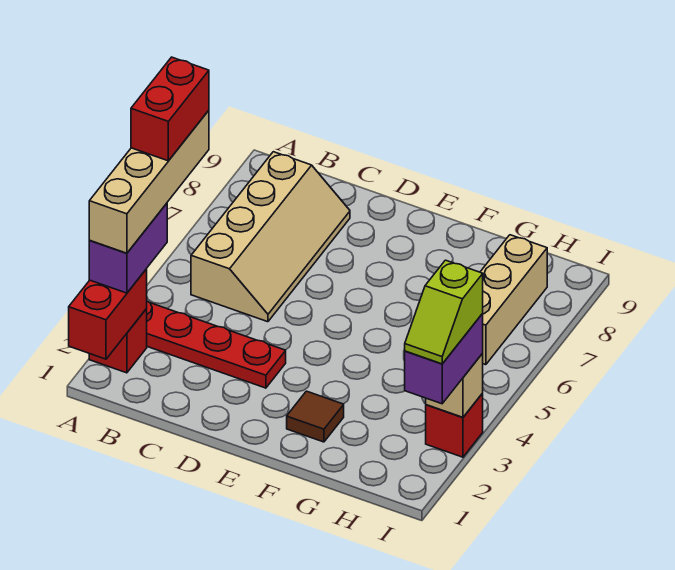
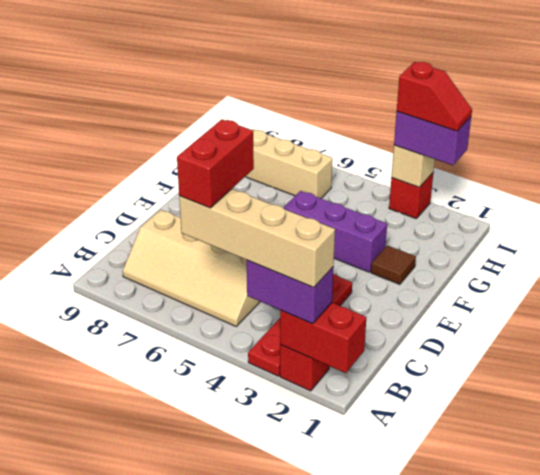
red 1x2 brick [131,57,209,161] -> red 1x2 brick turned to [177,120,254,208]
tan 2x4 slope [191,152,350,322] -> tan 2x4 slope turned to [123,210,260,326]
none -> purple 1x3 brick [284,191,387,272]
lime 1x2 slope [405,260,483,364] -> red 1x2 slope [397,62,472,131]

